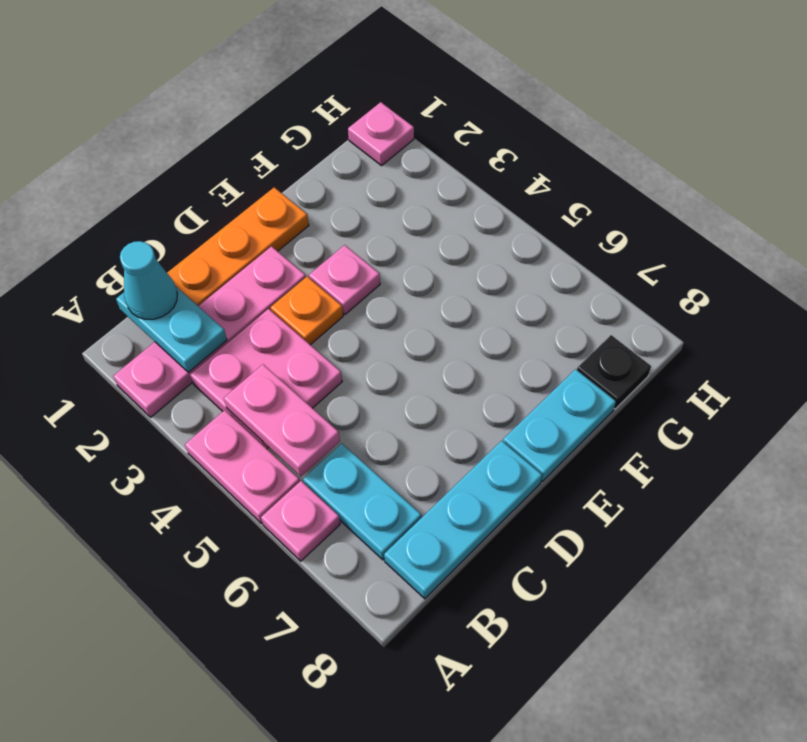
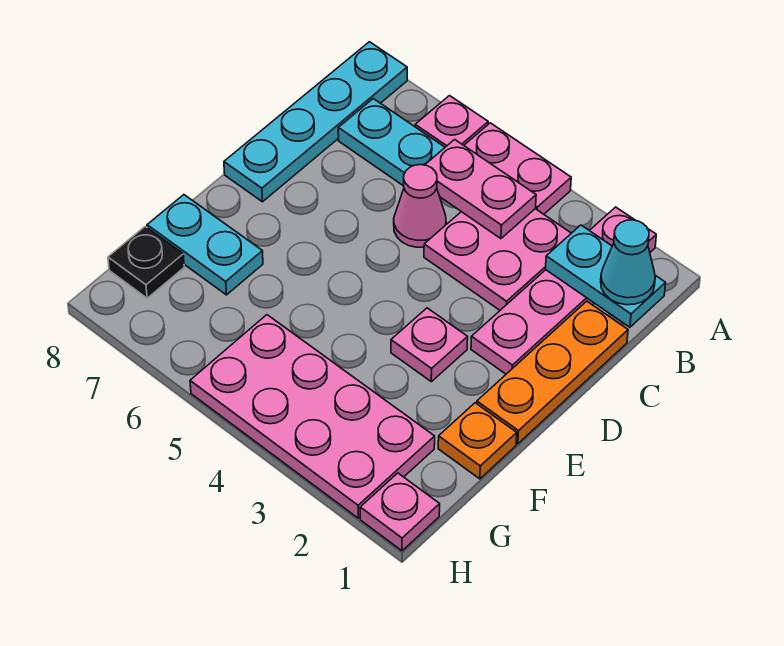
cyan 1x3 plate [384,441,542,599] -> cyan 1x4 plate [224,42,407,202]
none -> pink 1x1 cone [394,165,446,247]
orange 1x1 plate [271,277,343,345] -> orange 1x1 plate moved to [438,403,517,479]
cyan 1x2 plate [503,369,616,481] -> cyan 1x2 plate turned to [147,195,263,295]
none -> pink 2x4 plate [190,315,435,518]

